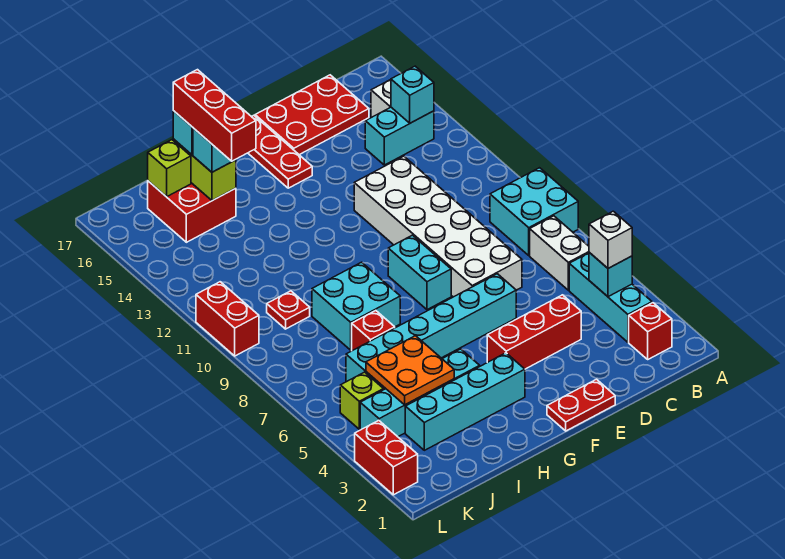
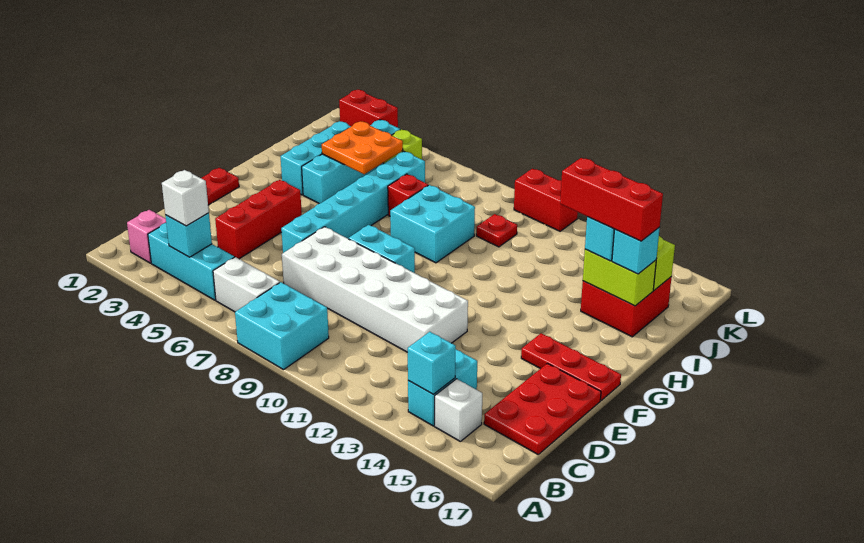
red 1x1 brick [629,303,672,359] -> pink 1x1 brick [127,210,166,263]
cyan 1x4 brick [405,353,525,450] -> cyan 1x3 brick [281,121,351,195]

